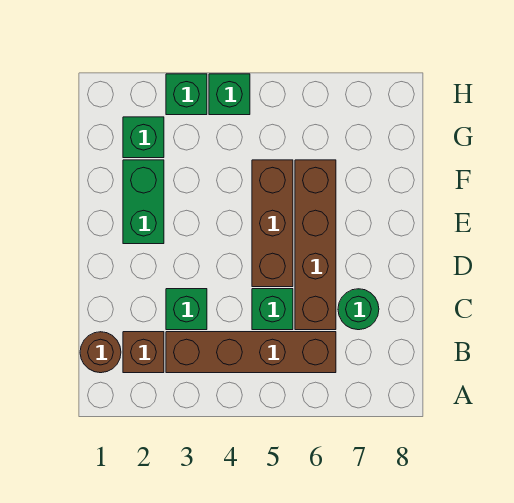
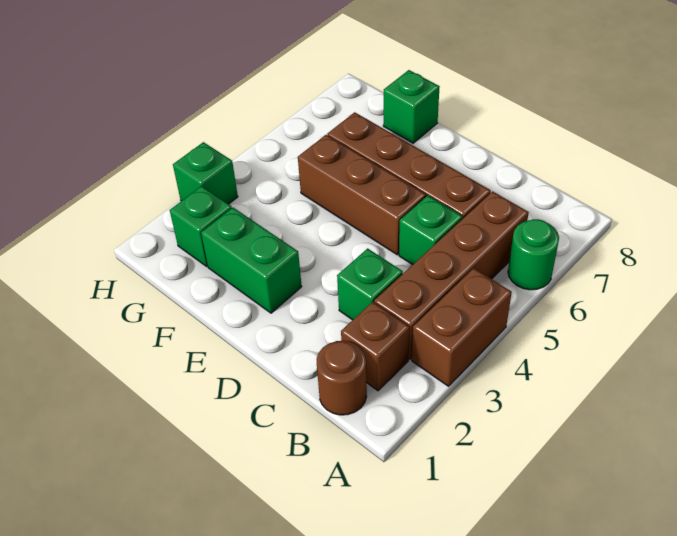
none -> brown 1x2 brick [412,268,512,386]
green 1x1 round brick [338,289,379,330] -> green 1x1 round brick moved to [508,219,559,290]
green 1x1 brick [209,74,250,115] -> green 1x1 brick moved to [383,70,439,143]

